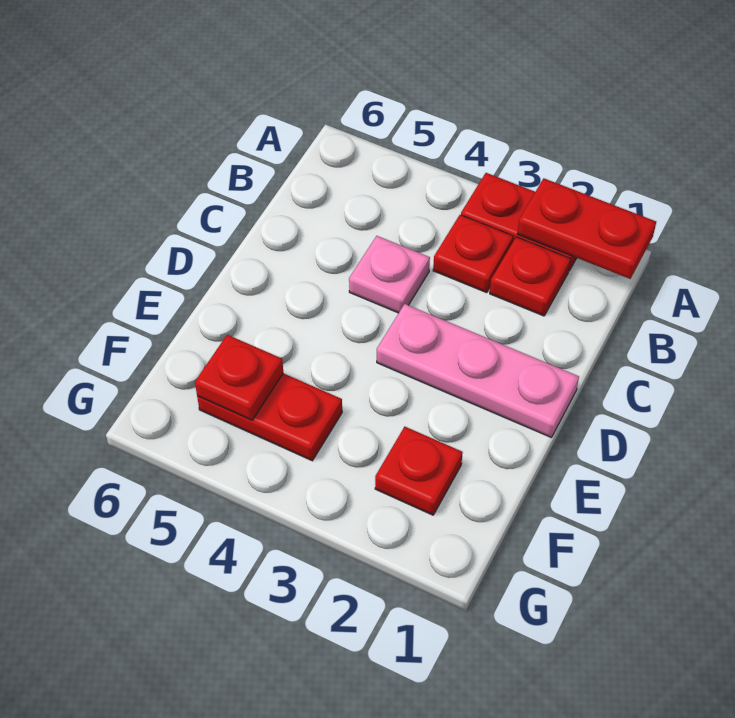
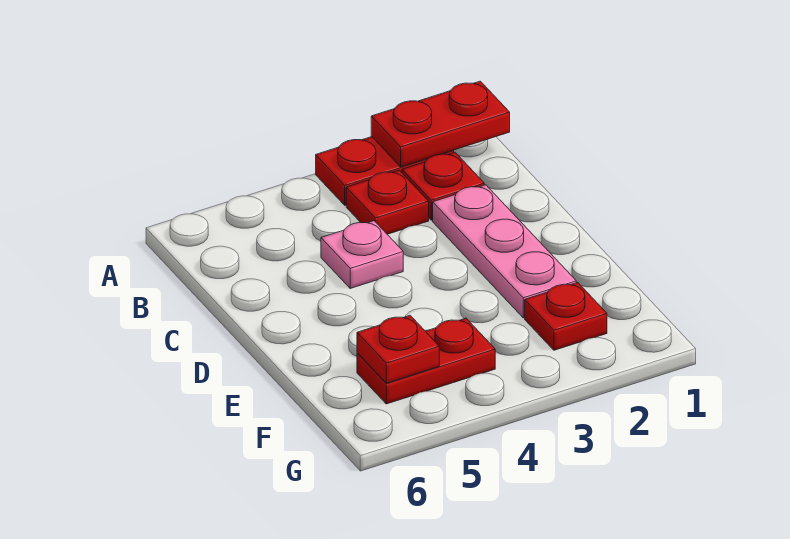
pink 1x3 plate [377,304,579,437] -> pink 1x3 plate turned to [433,185,576,318]

